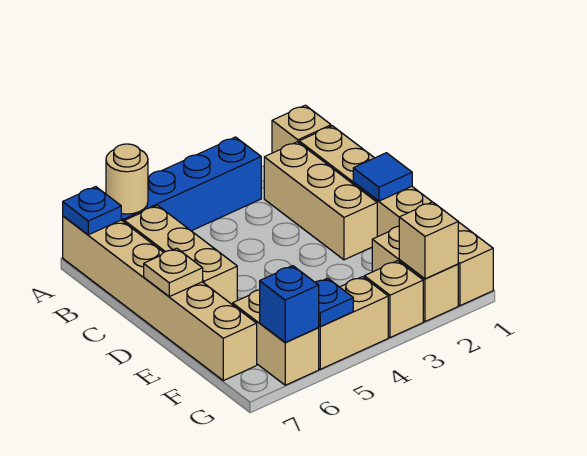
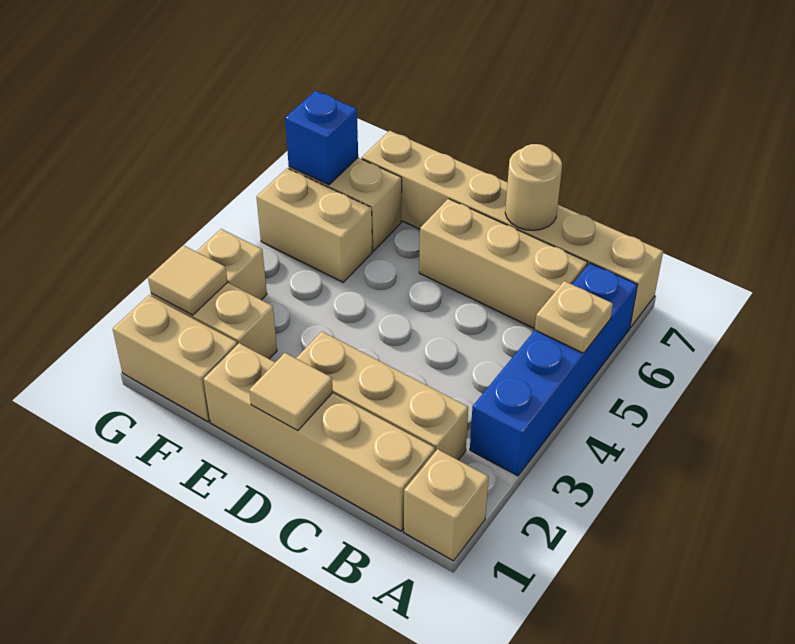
tan 1x1 round brick [106,144,148,214] -> tan 1x1 round brick moved to [505,144,562,230]
blue 1x1 plate [63,187,121,235] -> none
blue 1x1 tile [353,153,412,201] -> tan 1x1 tile [249,353,333,430]
tan 1x1 plate [144,248,203,297] -> tan 1x1 plate moved to [535,281,613,353]
tan 1x1 brick [399,202,458,279] -> tan 1x1 tile [148,245,227,315]
tan 1x2 brick [318,277,388,369] -> tan 1x2 brick turned to [257,168,372,282]
blue 1x1 plate [315,278,353,326] -> none

